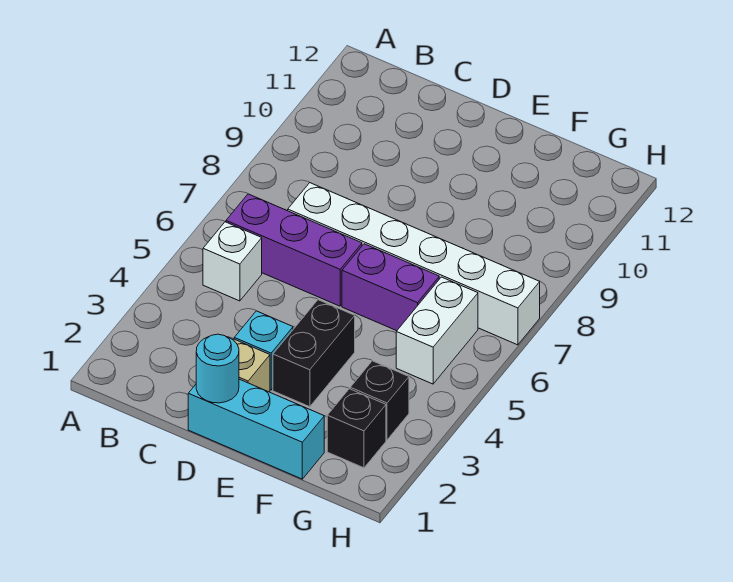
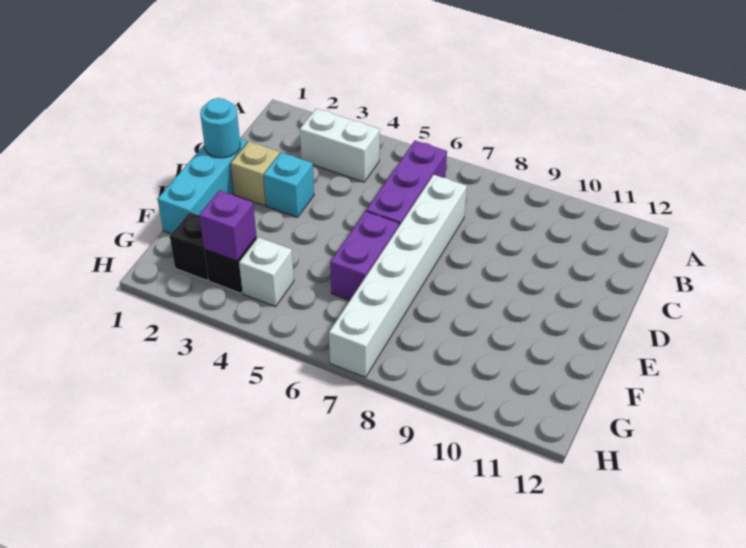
white 1x1 brick [203,222,262,301] -> white 1x1 brick moved to [239,237,294,307]
black 1x2 brick [273,300,355,407] -> none
none -> purple 1x1 brick [199,190,256,261]
white 1x2 brick [396,277,478,384] -> white 1x2 brick moved to [300,108,380,182]

